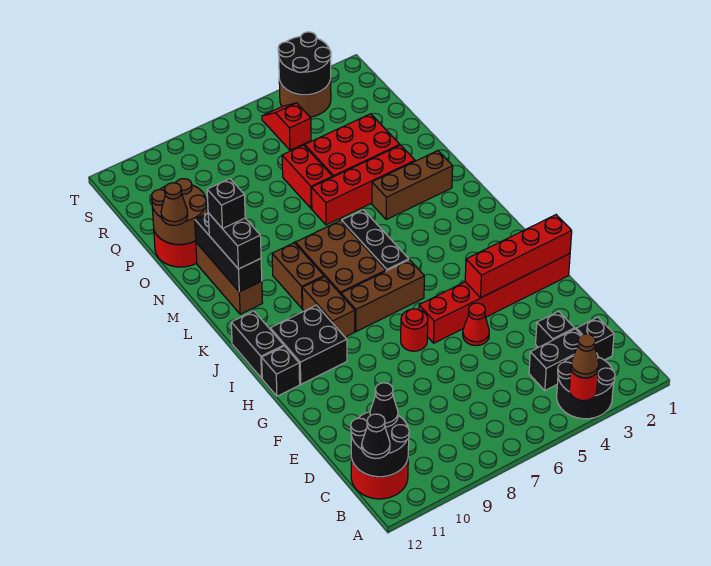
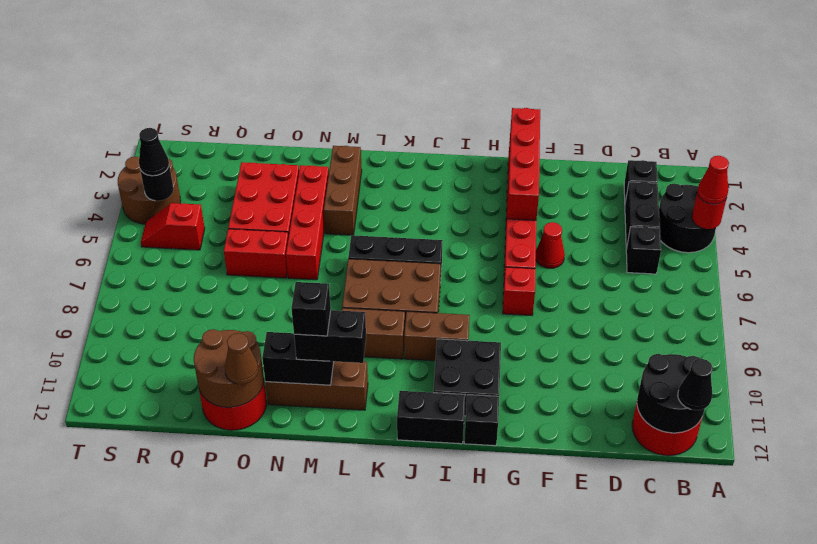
brown 1x1 cone [571,334,599,378] -> red 1x1 cone [697,156,729,204]
black 1x1 cone [370,383,398,427] -> black 1x1 cone moved to [139,128,169,176]
black 1x1 brick [536,311,574,347] -> black 1x1 brick moved to [626,227,661,274]
red 1x1 round brick [401,309,428,351] -> red 1x1 brick [503,267,535,315]
brown 1x3 brick [341,260,424,332] -> none
black 1x3 brick [195,213,262,292] -> black 1x2 brick [262,332,334,385]
black 2x2 round brick [278,32,331,95] -> black 1x1 round brick [140,166,173,201]

